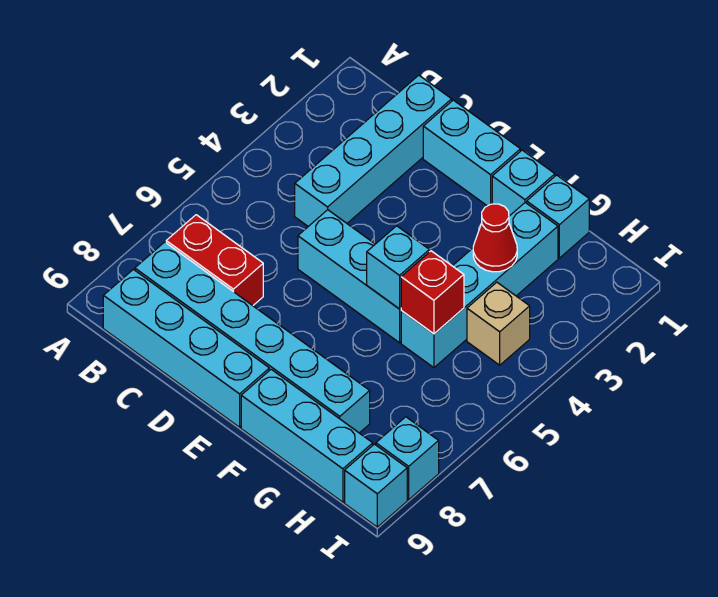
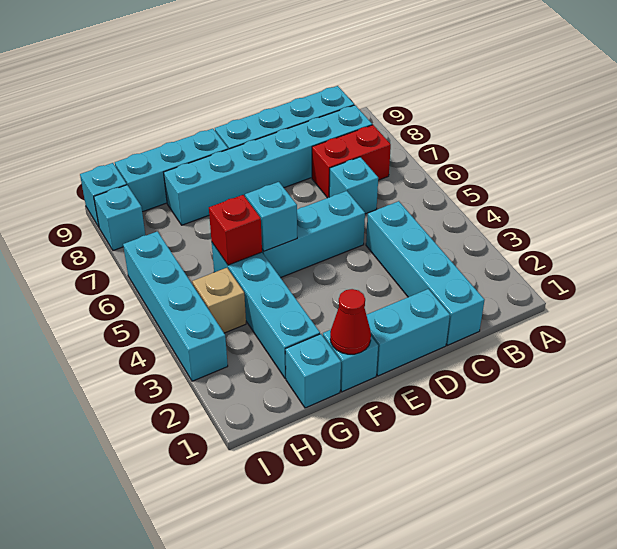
none -> cyan 1x1 brick [329,157,378,214]
red 1x1 cone [473,204,517,272] -> red 1x1 cone moved to [330,289,371,354]
none -> cyan 1x4 brick [123,231,228,381]

